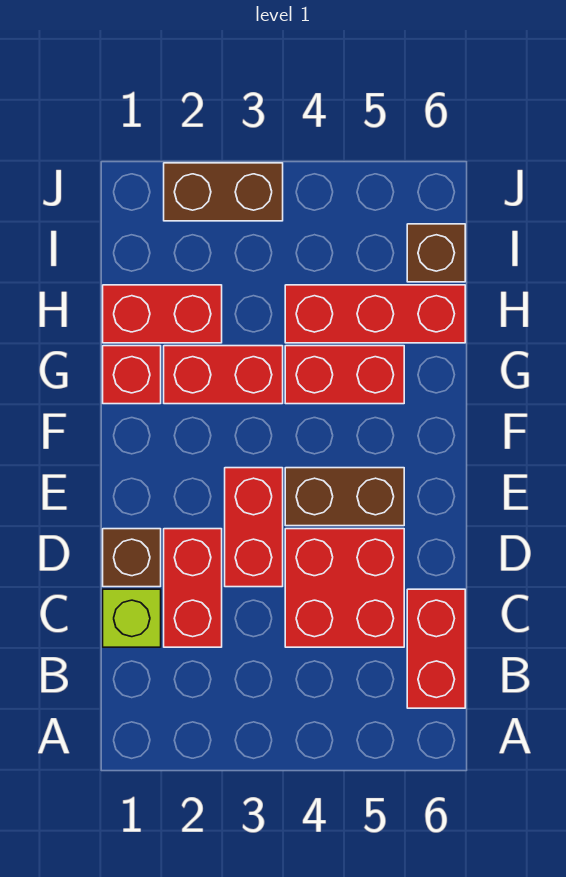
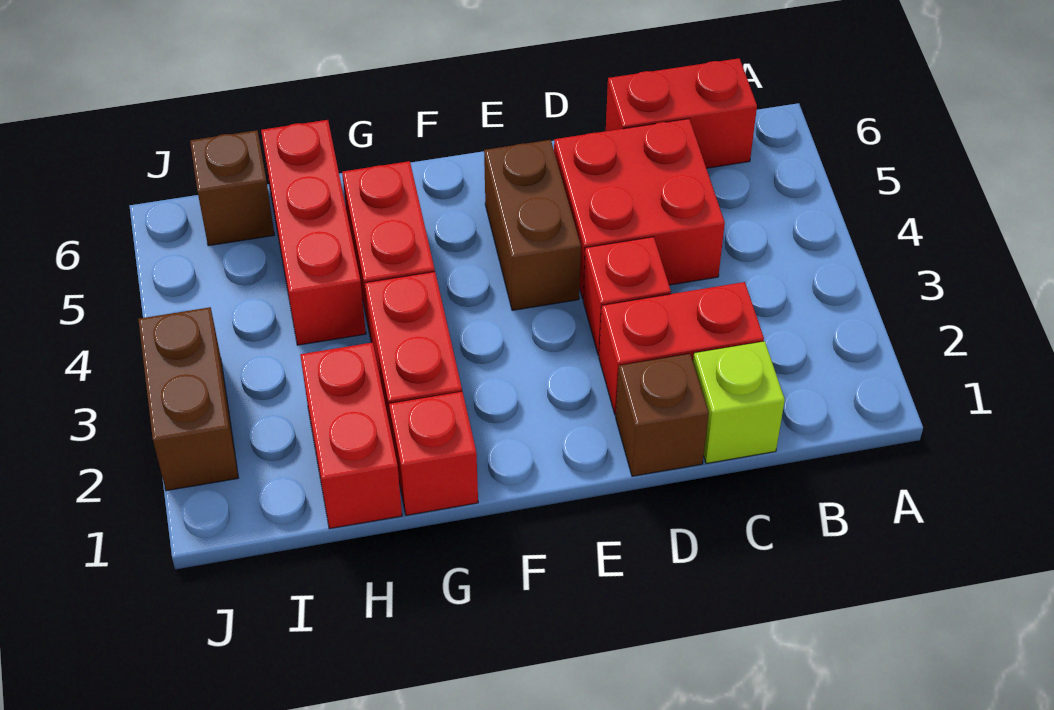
red 1x2 brick [225,468,283,587] -> red 1x1 brick [583,237,671,356]

